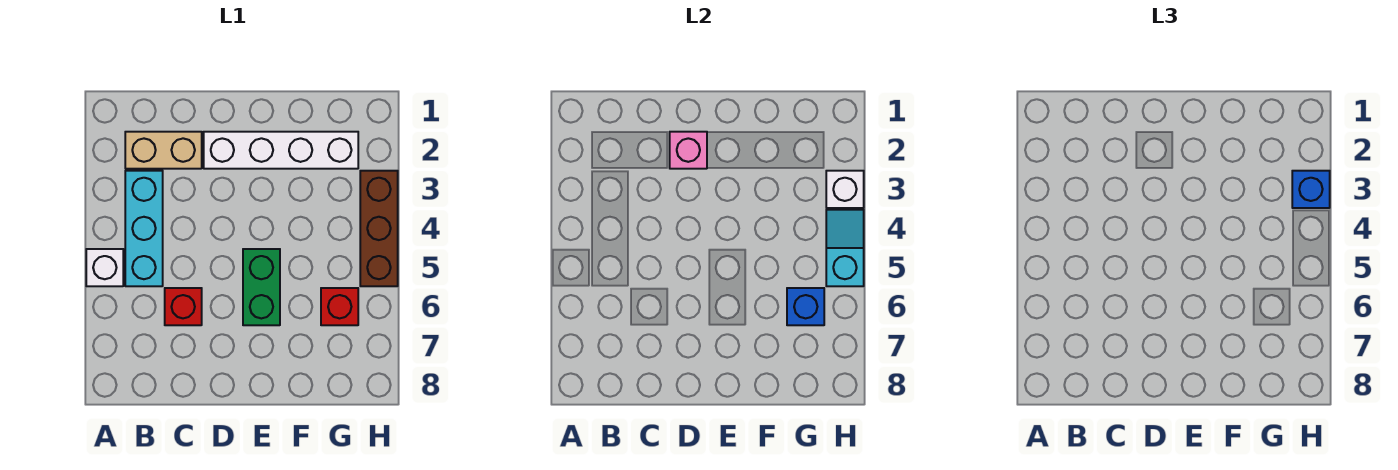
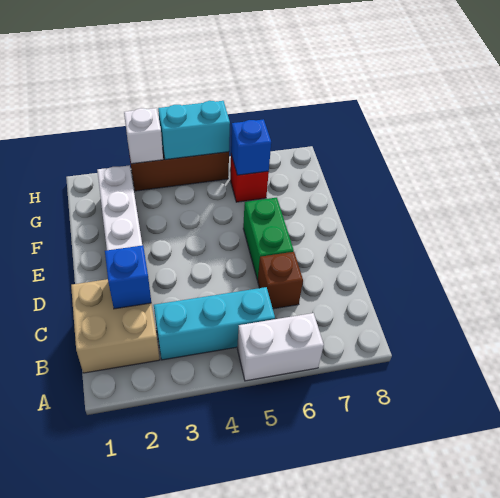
white 1x1 brick [86,249,123,286] -> white 1x2 brick [237,313,324,381]
tan 1x2 brick [125,132,202,169] -> tan 2x2 brick [71,279,160,373]
red 1x1 brick [165,288,202,325] -> brown 1x1 brick [258,252,303,309]
pink 1x1 brick [670,132,707,169] -> none
green 1x2 brick [243,249,280,325] -> green 1x2 brick turned to [243,198,294,280]
blue 1x1 brick [1292,171,1330,208] -> blue 1x1 brick moved to [105,245,151,309]
cyan 1x2 slope [826,210,864,286] -> cyan 1x2 brick [158,101,230,160]

